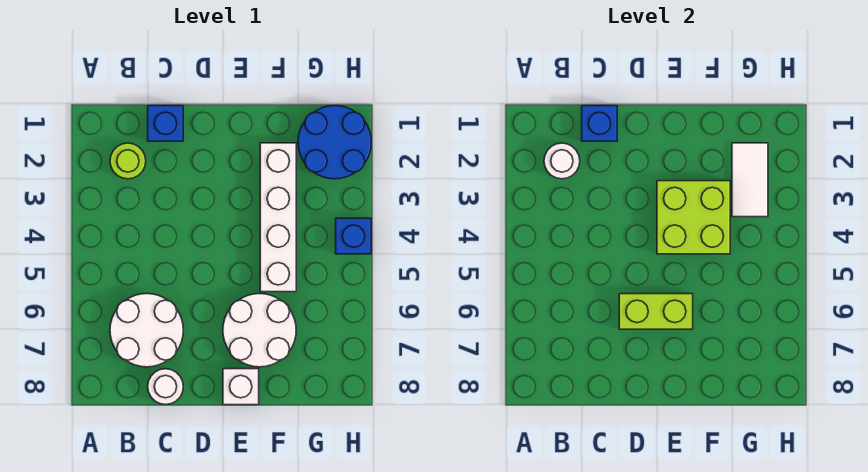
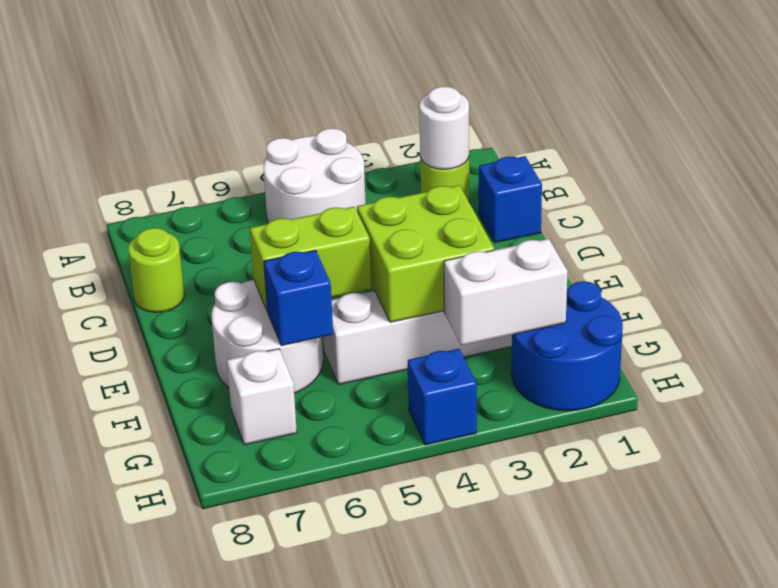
white 2x2 round brick [110,294,183,367] -> white 2x2 round brick moved to [263,128,366,223]
blue 1x1 brick [582,106,617,141] -> blue 1x1 brick moved to [264,250,333,346]
white 1x1 round brick [148,369,183,405] -> lime 1x1 round brick [128,228,184,312]
lime 1x2 brick [619,294,693,329] -> lime 1x2 brick turned to [250,207,371,310]
white 1x1 brick [223,369,259,405] -> white 1x1 brick moved to [227,349,297,445]
white 1x2 tile [732,143,768,217] -> white 1x2 brick [444,239,568,346]

